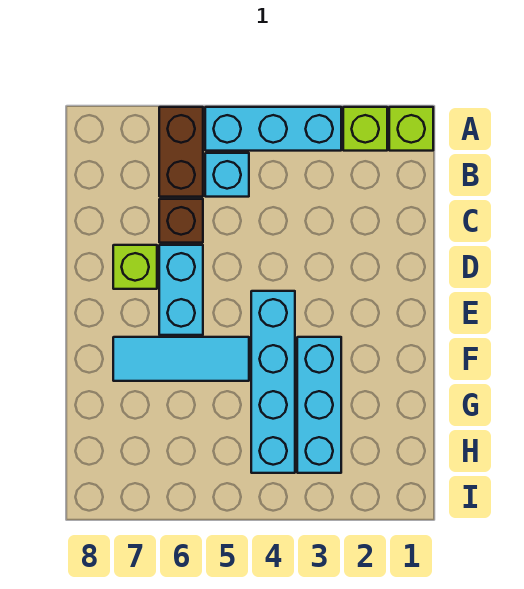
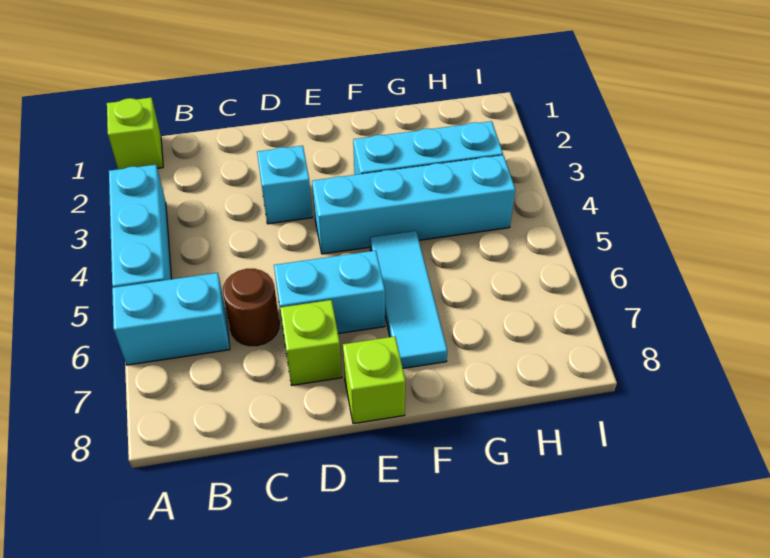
lime 1x1 brick [343,107,387,151] -> lime 1x1 brick moved to [343,336,406,424]
brown 1x2 brick [159,107,203,197] -> cyan 1x2 brick [112,273,230,365]
cyan 1x1 brick [205,153,249,197] -> cyan 1x1 brick moved to [257,146,312,224]
brown 1x1 brick [159,199,203,243] -> brown 1x1 round brick [223,269,279,346]

